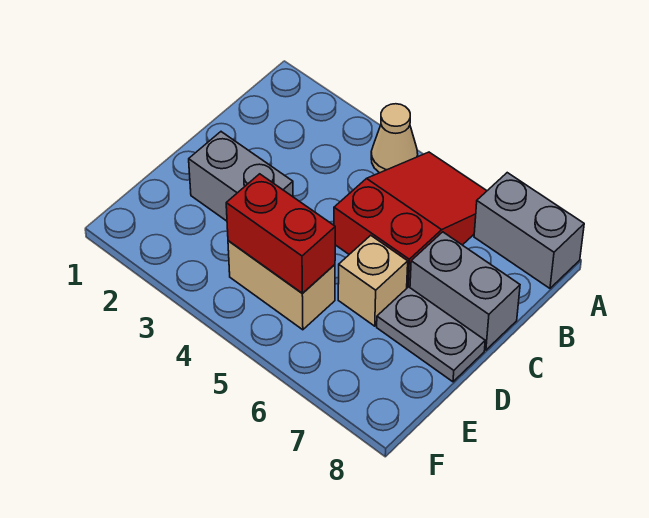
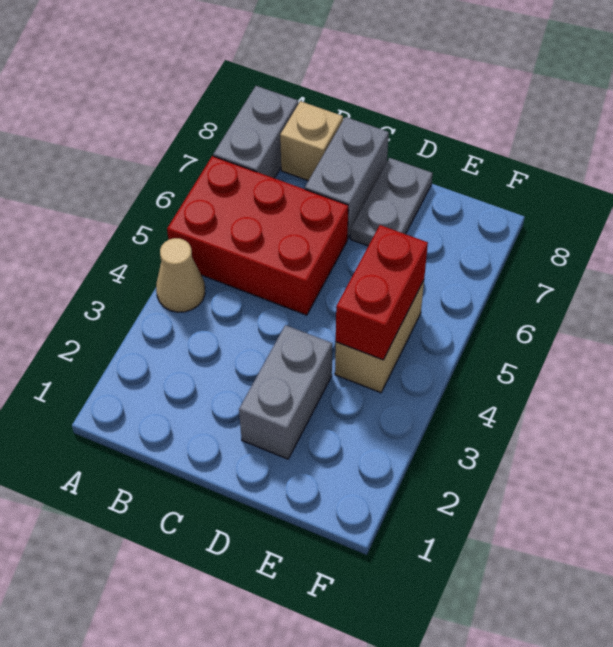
red 2x3 slope [334,152,487,288] -> red 2x3 brick [167,156,348,315]
tan 1x1 brick [338,235,408,326] -> tan 1x1 brick moved to [280,101,343,181]

